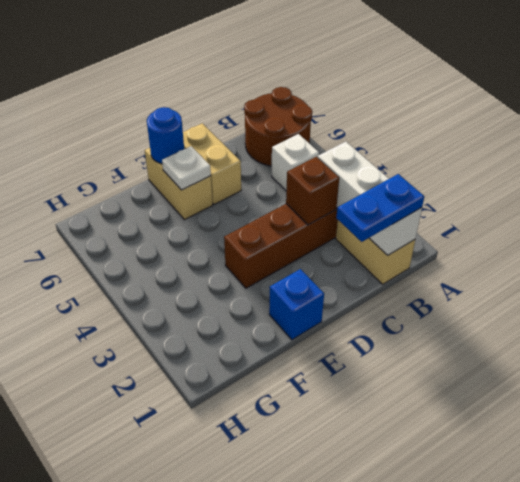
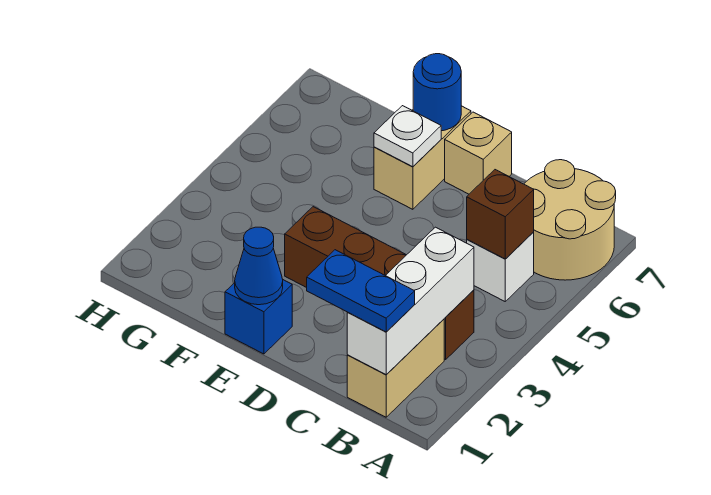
brown 2x2 round brick [244,87,312,166] -> tan 2x2 round brick [524,160,616,280]
brown 1x1 brick [286,157,339,225] -> brown 1x1 brick moved to [467,170,534,259]
tan 1x2 brick [183,123,241,204] -> tan 1x1 brick [445,112,512,194]
none -> blue 1x1 cone [235,227,283,305]

